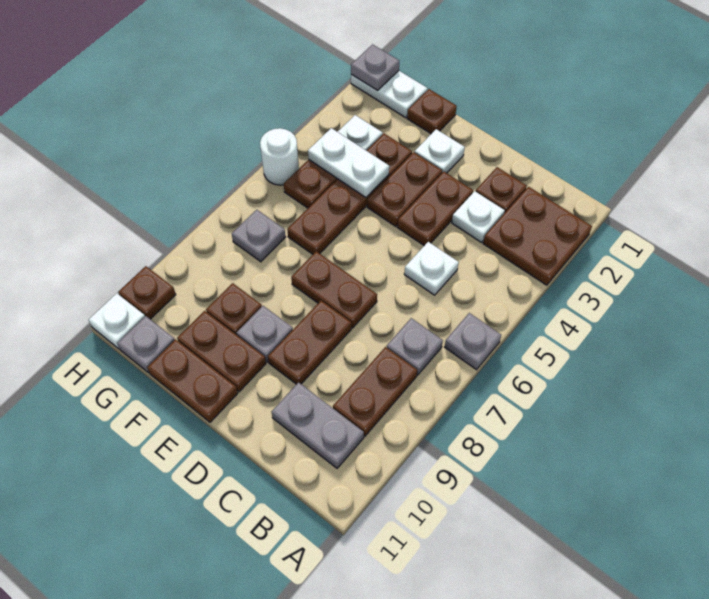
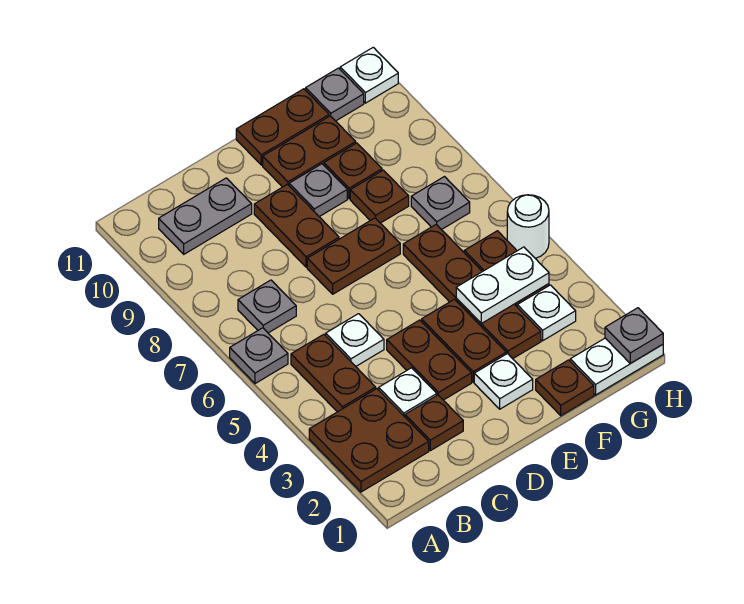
brown 1x2 plate [333,347,417,436] -> brown 1x2 plate moved to [291,334,376,412]
brown 1x1 plate [118,266,176,319] -> brown 1x1 plate moved to [350,170,409,223]

